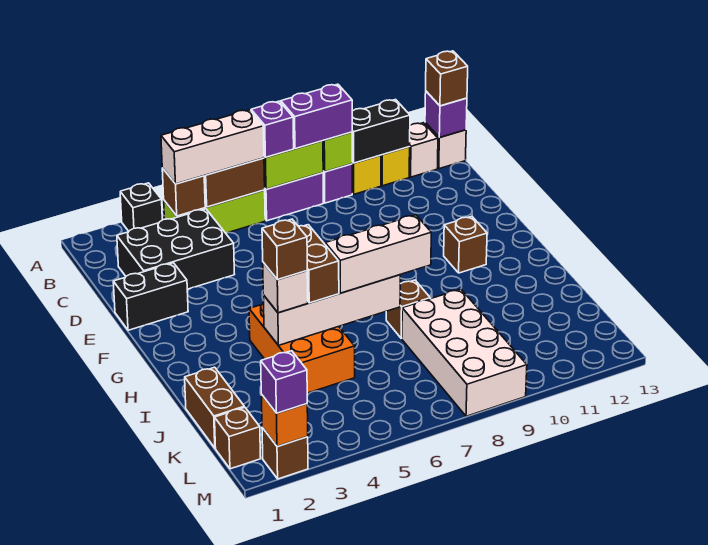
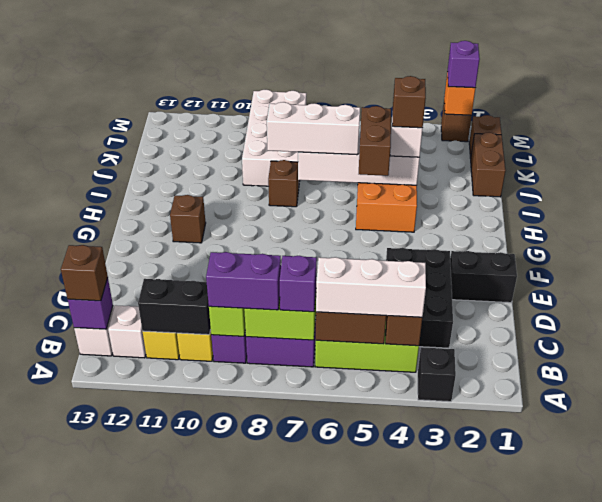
black 2x3 brick [117,209,235,289] -> black 2x3 brick turned to [386,248,453,348]

